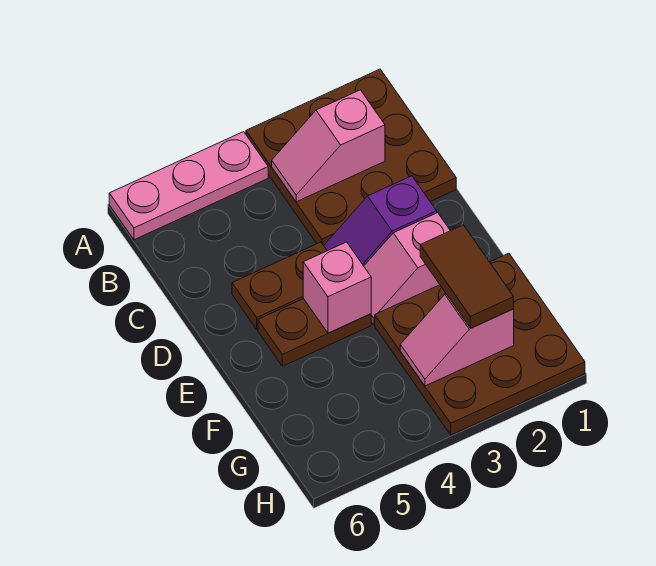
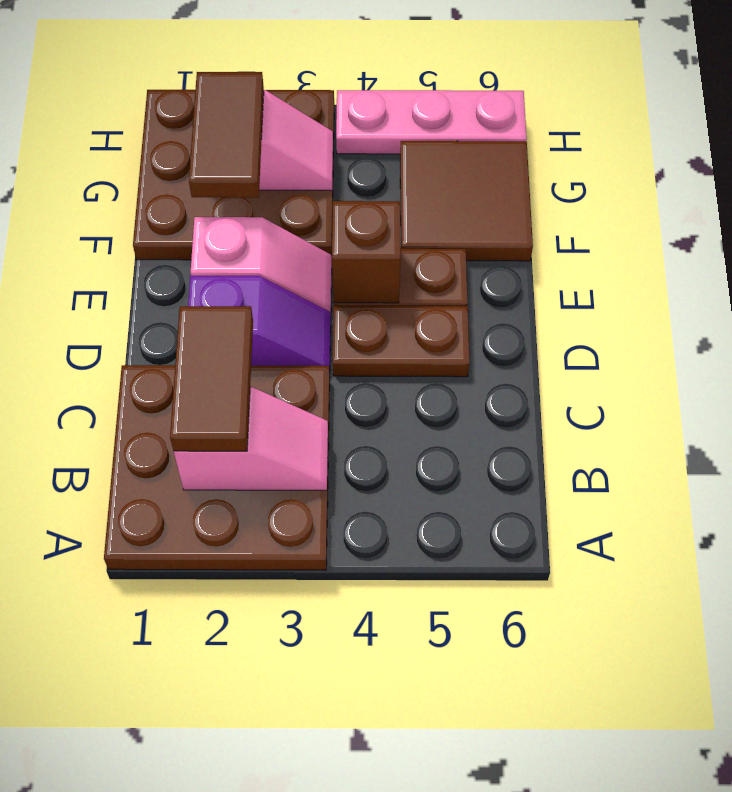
pink 1x3 plate [109,132,268,240] -> pink 1x3 plate moved to [336,90,527,154]
none -> brown 1x2 tile [170,306,253,451]
pink 1x1 brick [303,242,371,333] -> brown 1x1 brick [332,201,401,303]
none -> brown 2x2 tile [400,141,533,261]

